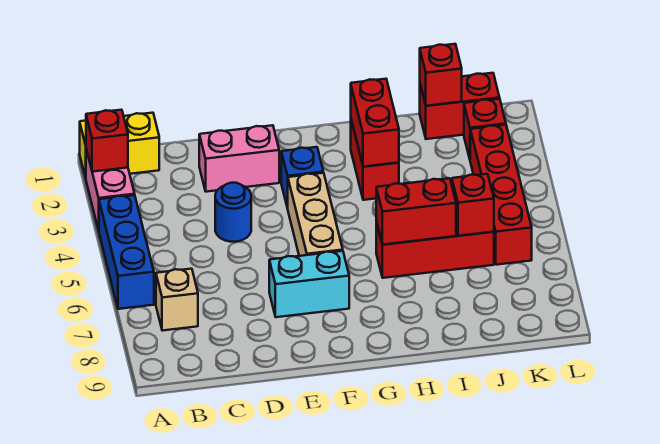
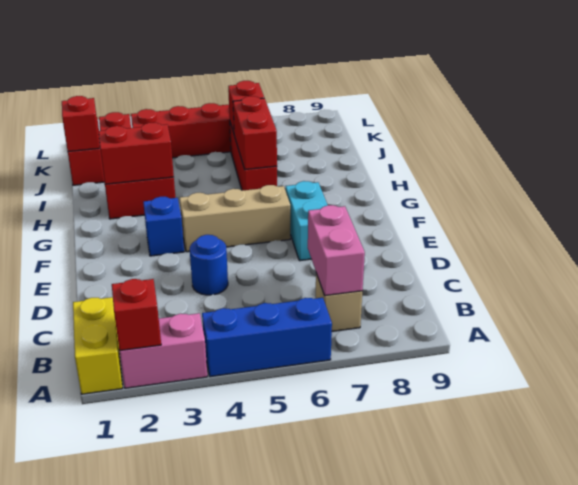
pink 1x2 brick [199,125,279,192] -> pink 1x2 brick moved to [308,205,365,296]

